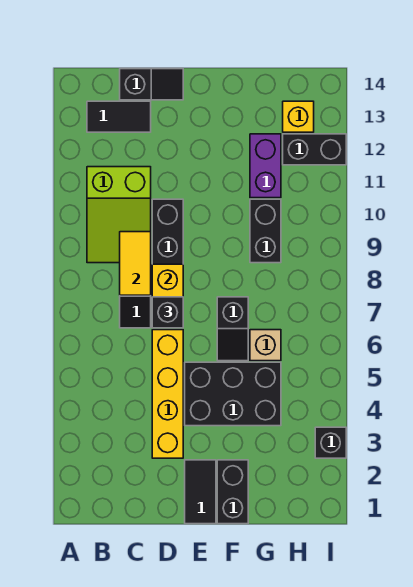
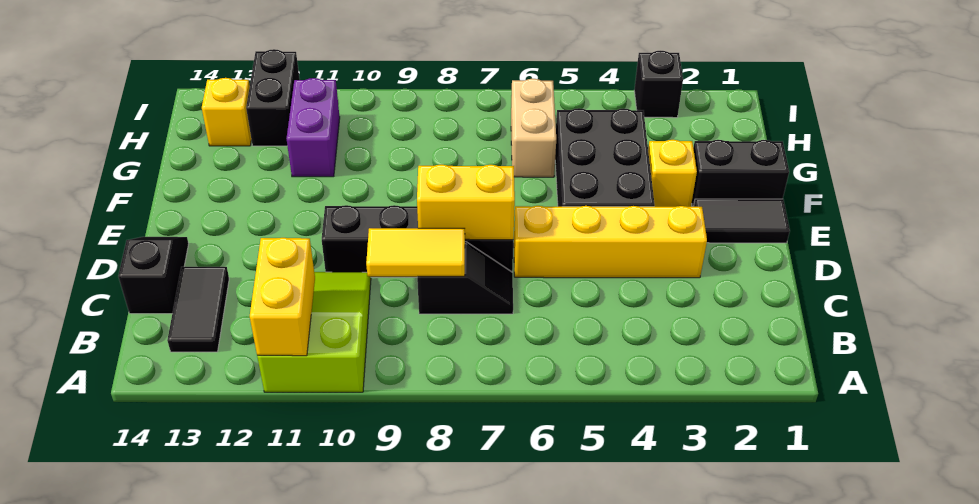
none -> yellow 1x2 brick [250,238,315,356]
lime 2x3 slope [87,167,151,263] -> lime 2x3 slope turned to [257,272,371,392]
black 1x1 brick [152,297,183,328] -> none
none -> yellow 1x1 brick [648,140,697,207]
black 1x2 slope [217,297,248,361] -> none
tan 1x1 brick [250,330,281,361] -> tan 1x2 brick [511,79,556,177]
black 1x2 brick [250,199,281,263] -> none
purple 1x2 brick [250,134,281,198] -> purple 1x2 brick turned to [287,78,340,177]

